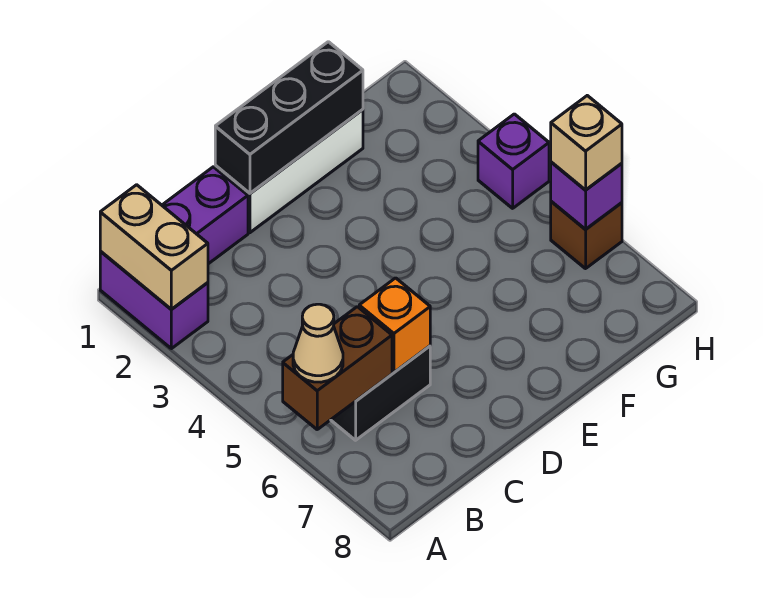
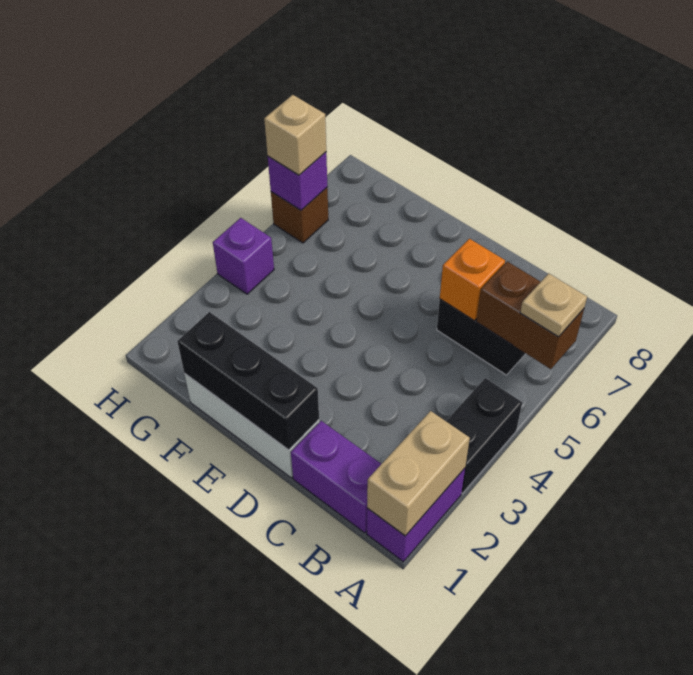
none -> black 1x2 brick [446,378,522,493]
tan 1x1 cone [293,304,343,382] -> tan 1x1 plate [520,273,587,337]

